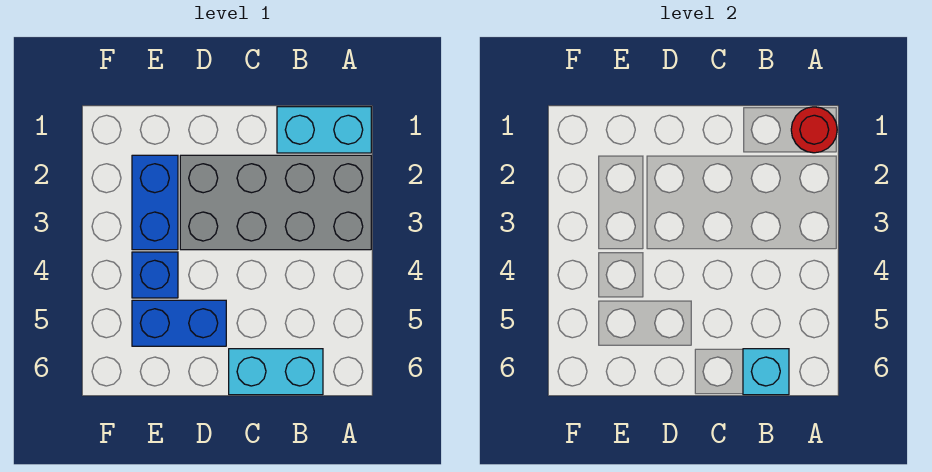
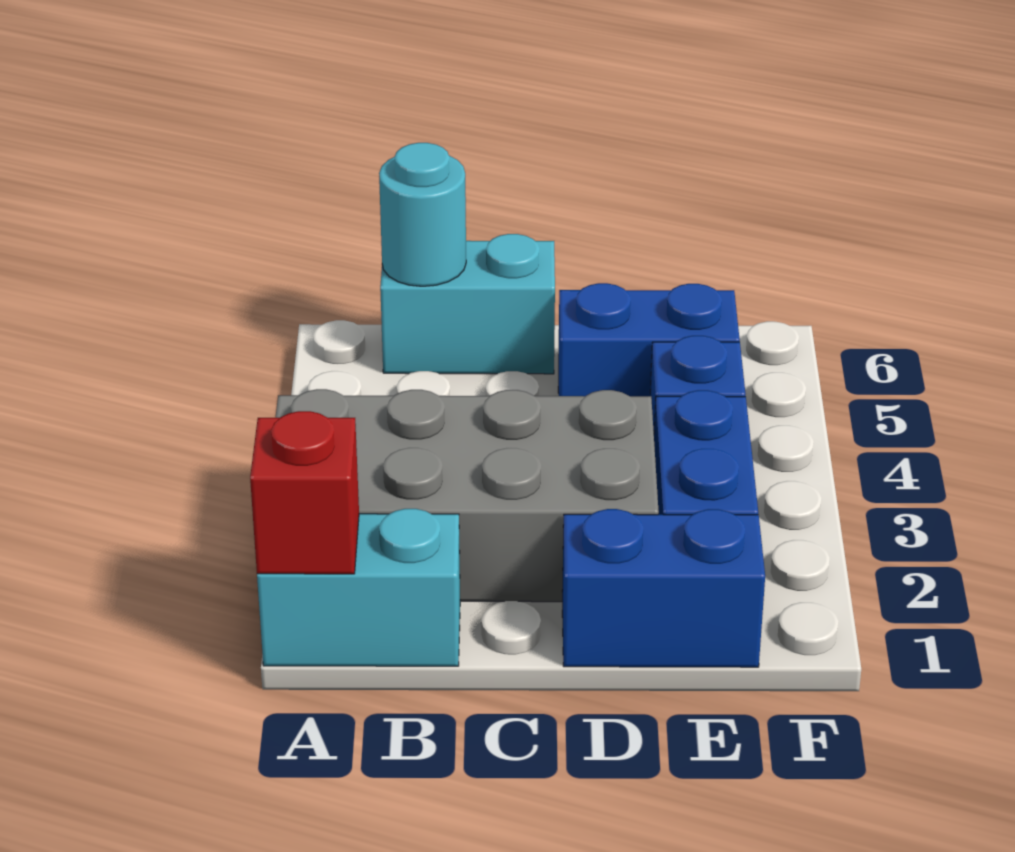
red 1x1 round brick [791,107,837,153] -> red 1x1 brick [250,411,359,574]
cyan 1x1 brick [743,349,789,395] -> cyan 1x1 round brick [379,143,466,286]
none -> blue 1x2 brick [562,509,765,667]

